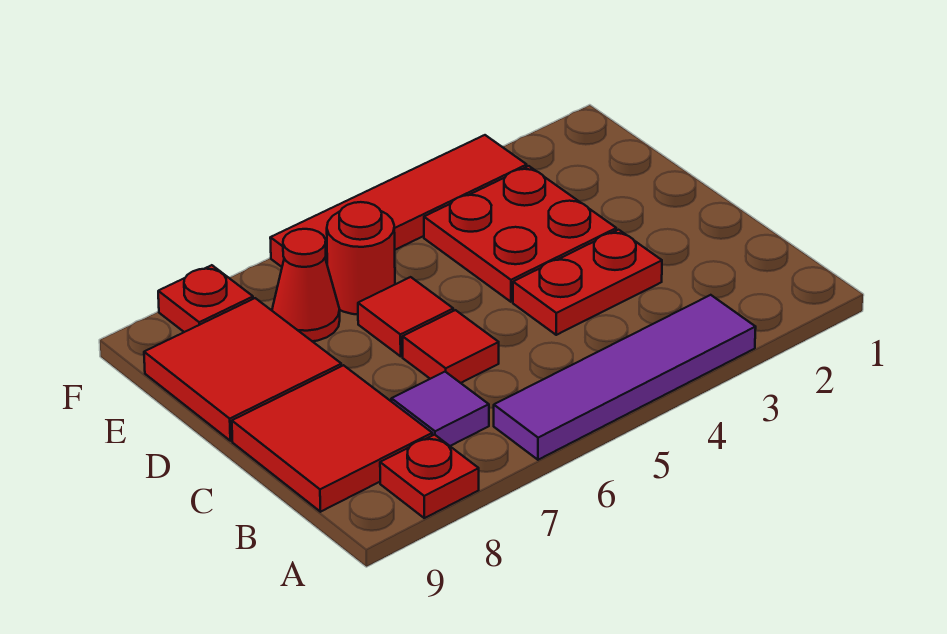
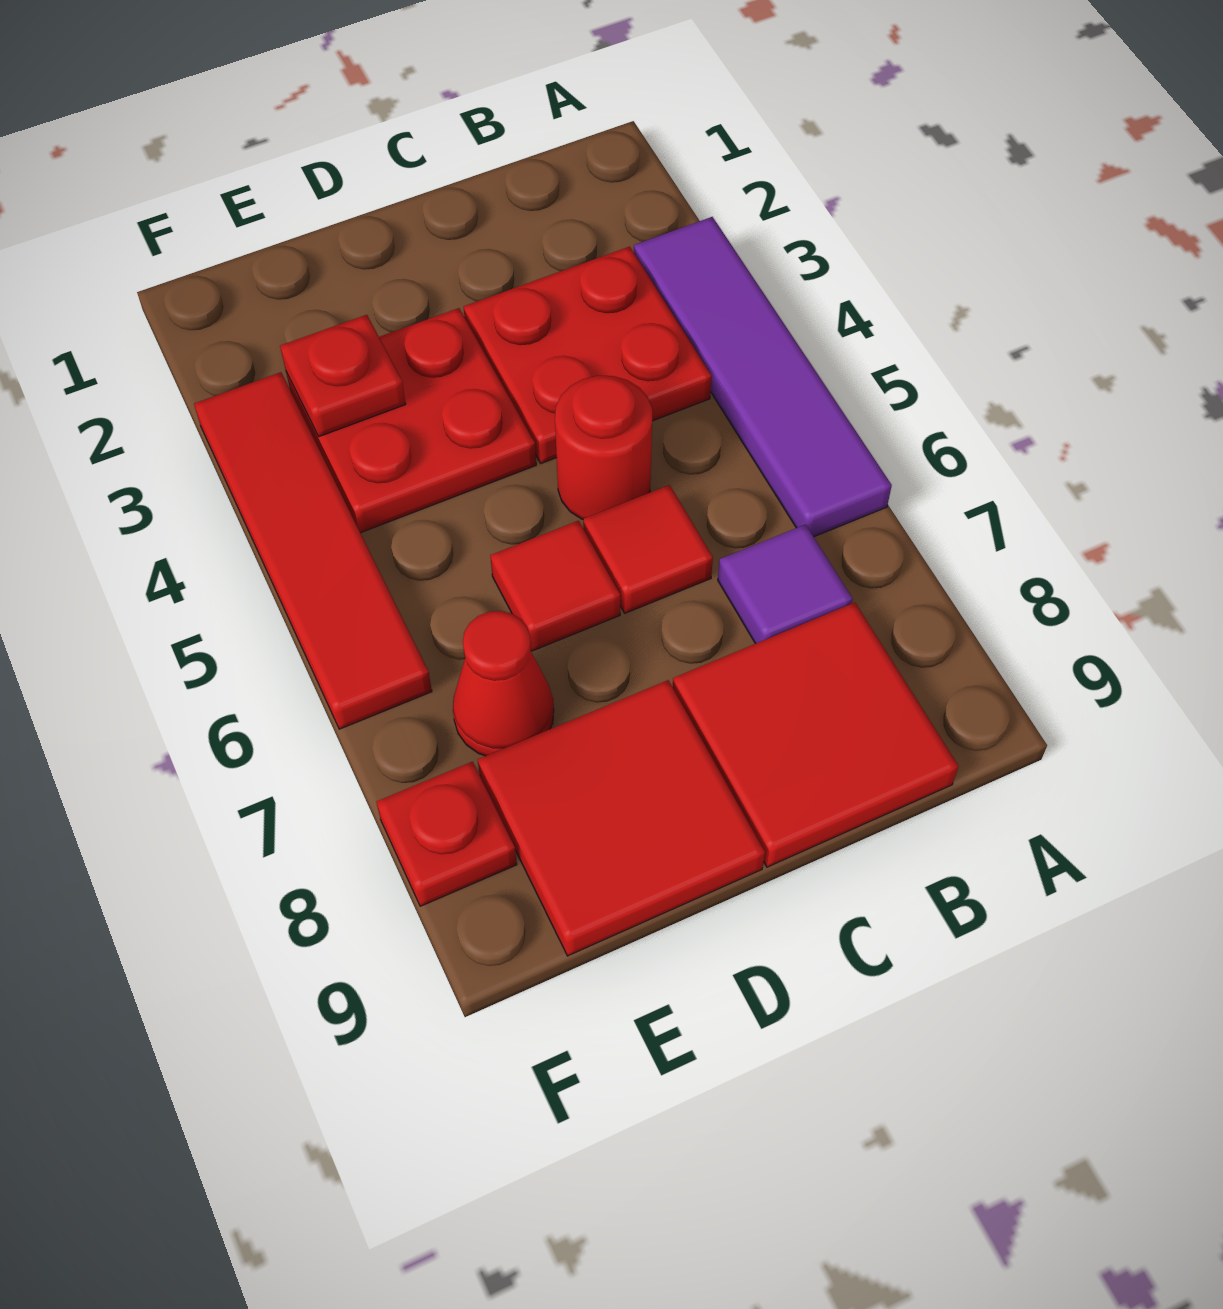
red 1x1 plate [380,435,479,518] -> red 1x1 plate moved to [280,315,406,437]
red 1x2 plate [513,230,662,335] -> red 2x2 plate [464,247,712,463]
red 1x1 round brick [327,202,395,314] -> red 1x1 round brick moved to [555,376,653,519]

